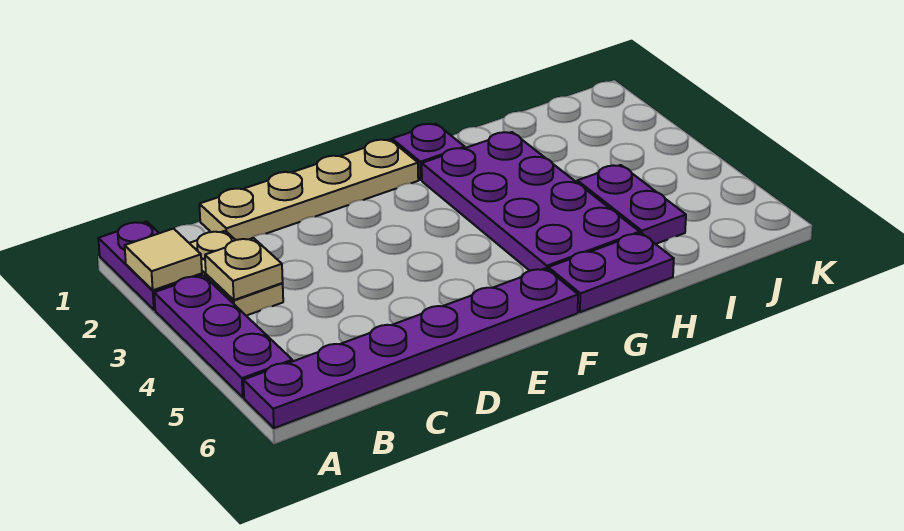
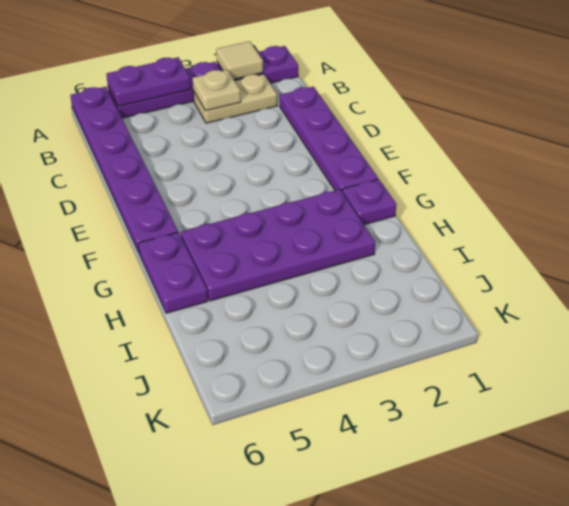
tan 1x4 plate [199,139,418,240] -> purple 1x4 plate [280,87,378,191]
purple 1x2 plate [577,165,686,244] -> purple 1x2 plate moved to [106,57,191,106]

